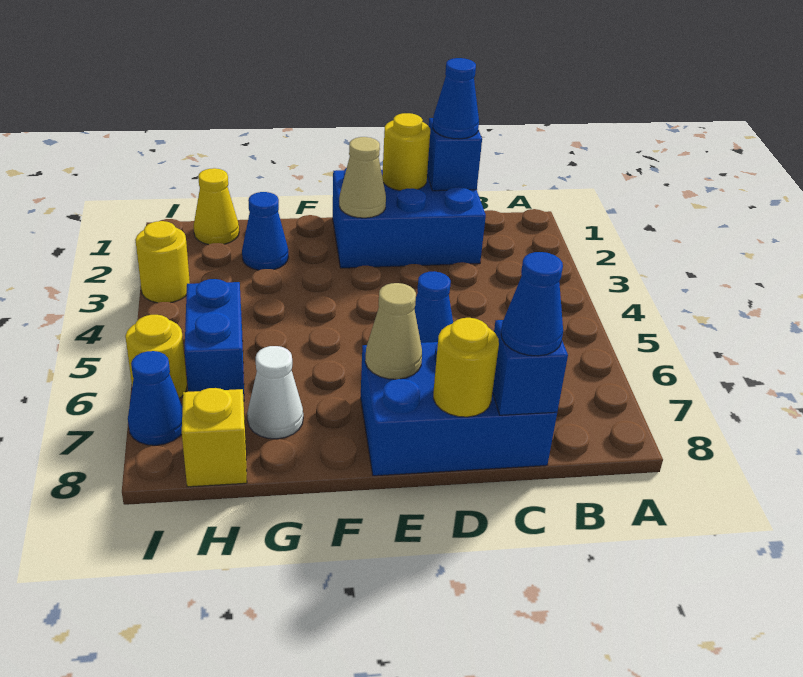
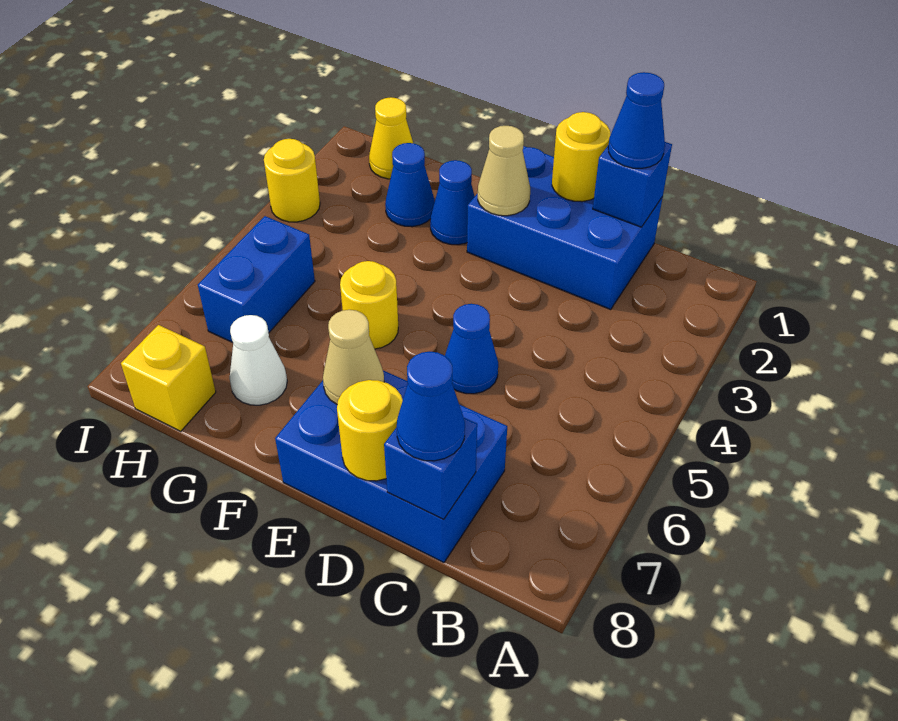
yellow 1x1 round brick [125,315,187,398] -> yellow 1x1 round brick moved to [340,261,398,349]
blue 1x1 cone [128,351,183,445] -> blue 1x1 cone moved to [430,160,475,245]

